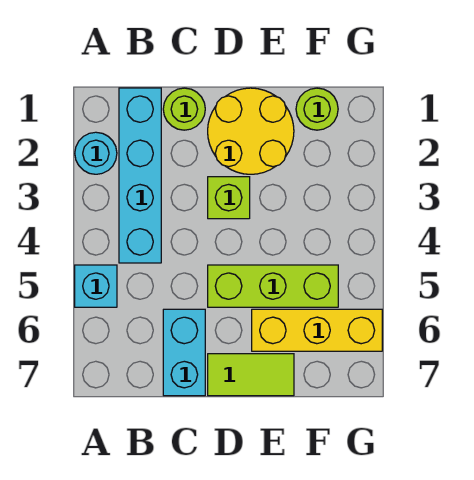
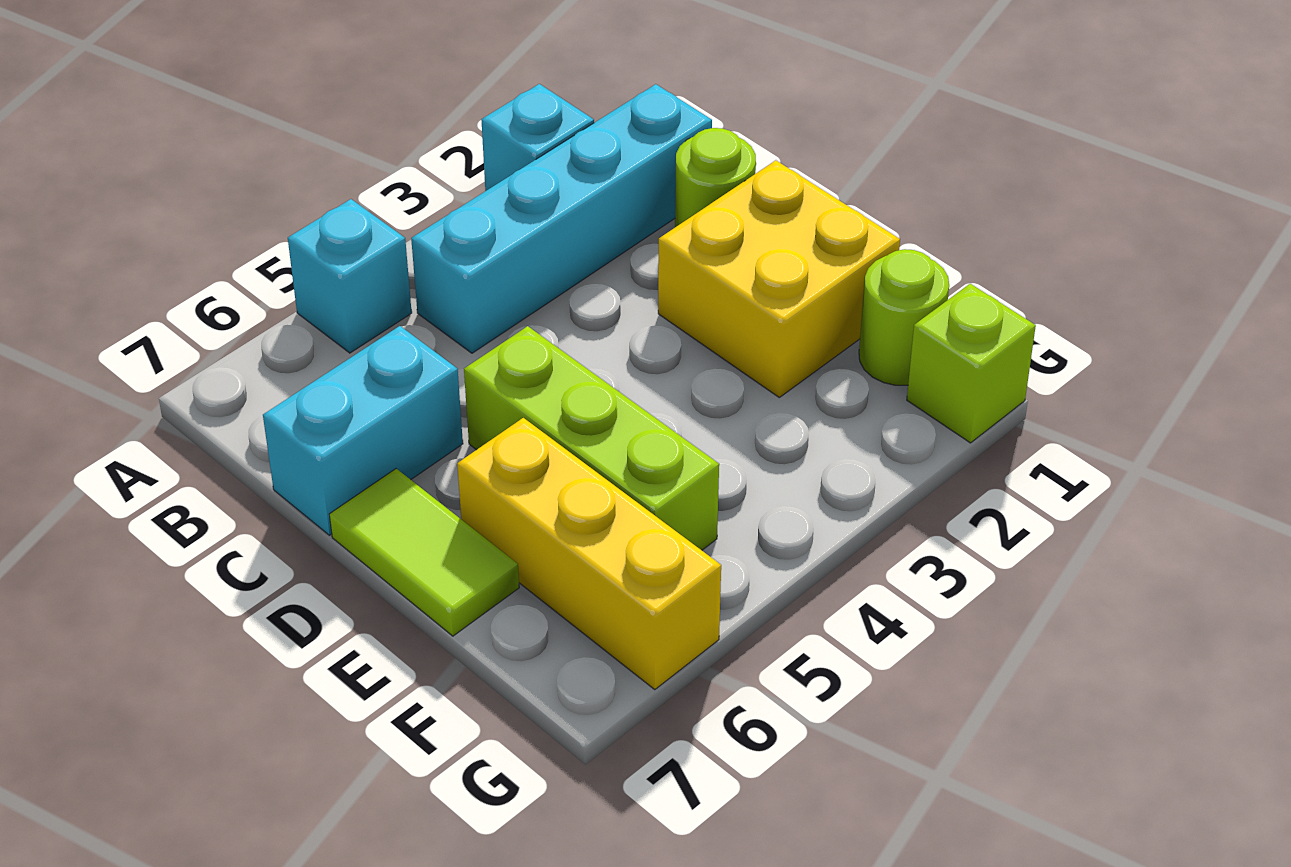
cyan 1x1 round brick [75,132,117,174] -> cyan 1x1 brick [481,84,594,191]
yellow 2x2 round brick [208,88,294,174] -> yellow 2x2 brick [658,160,900,397]
lime 1x1 brick [208,177,250,219] -> lime 1x1 brick moved to [907,284,1036,443]

